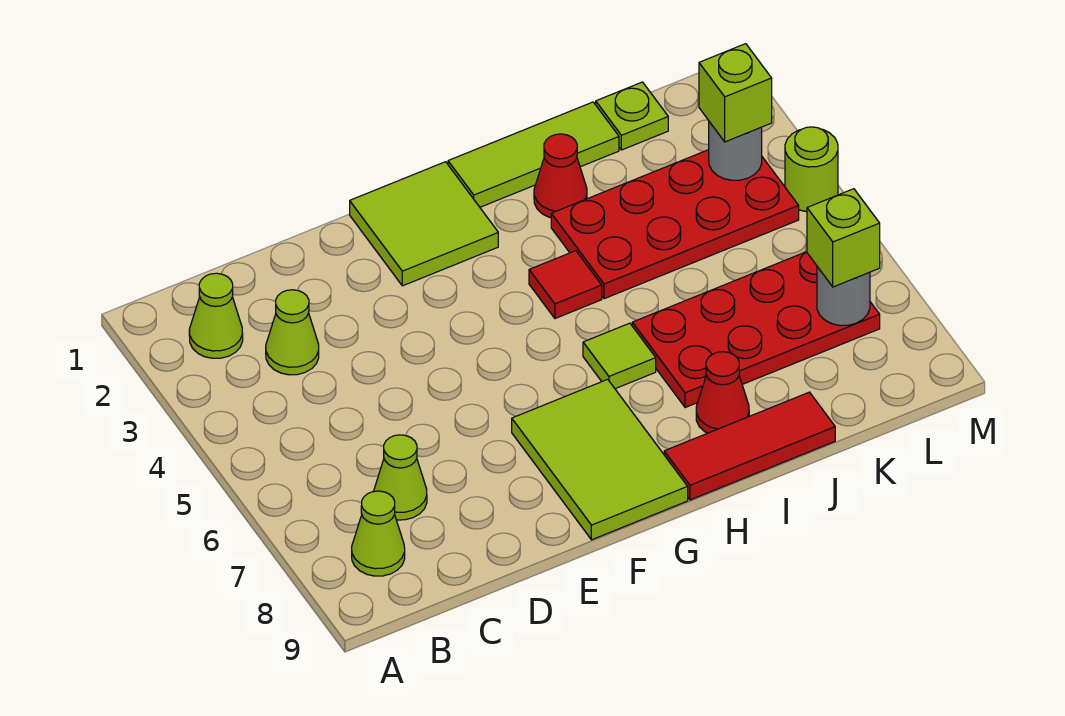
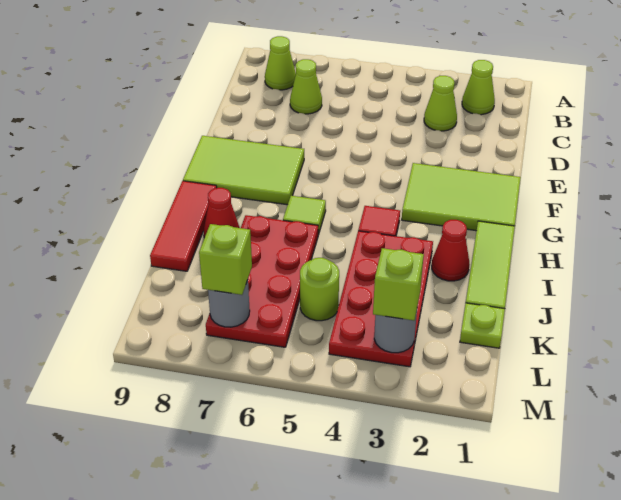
lime 2x2 tile [350,162,498,286] -> lime 2x3 tile [402,163,521,231]
lime 1x1 round brick [785,127,838,212] -> lime 1x1 round brick moved to [300,258,339,321]

